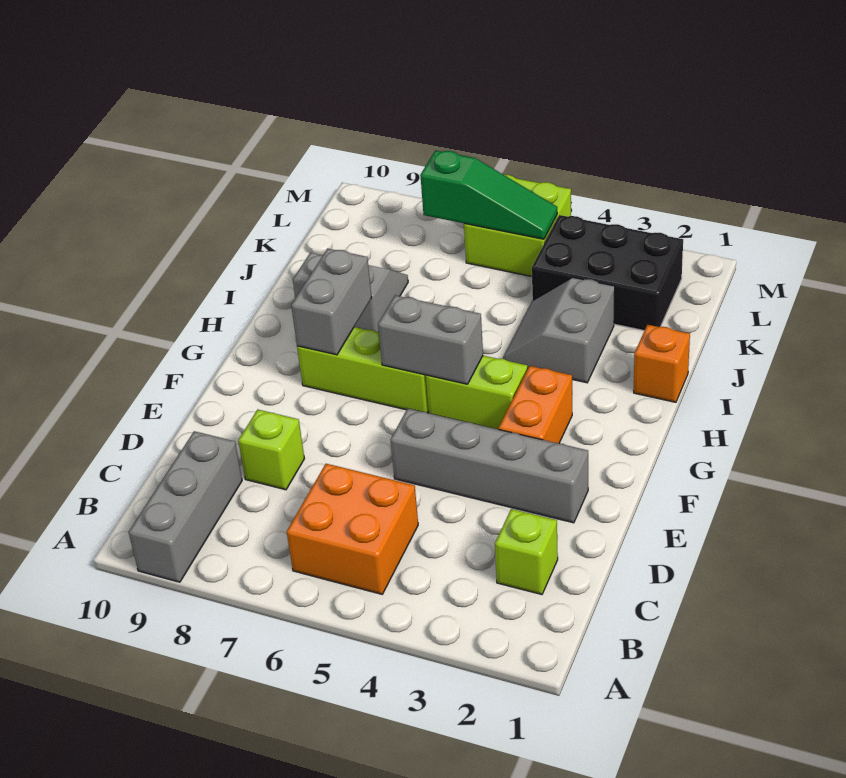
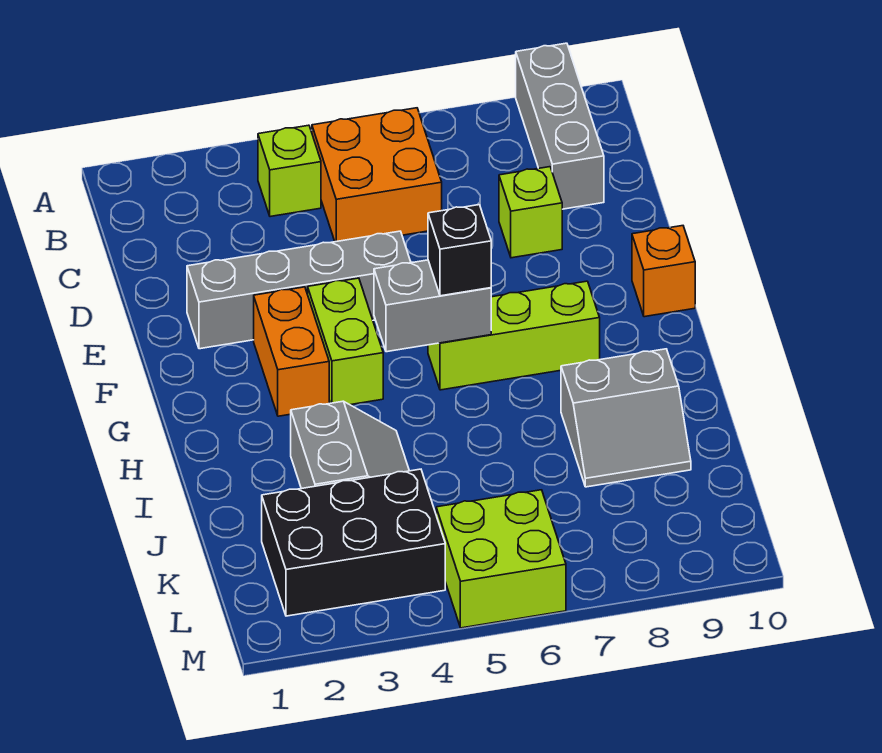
lime 1x1 brick [495,509,558,595] -> lime 1x1 brick moved to [258,125,321,217]
lime 1x2 brick [426,356,527,429] -> lime 1x2 brick turned to [308,278,383,405]
none -> black 1x1 brick [428,205,491,296]
grey 1x2 brick [291,249,372,355] -> none
orange 1x1 brick [634,325,690,402] -> orange 1x1 brick moved to [632,226,695,317]
green 1x3 slope [420,150,557,239] -> none

